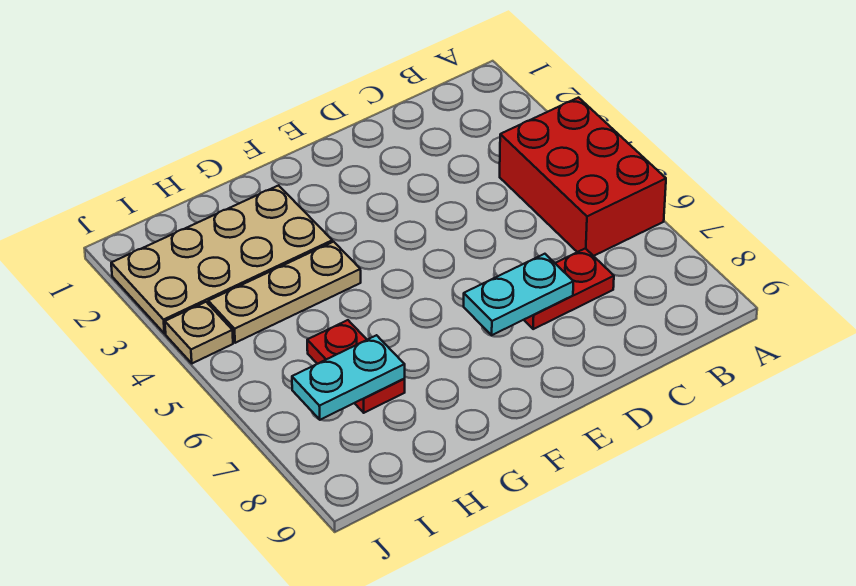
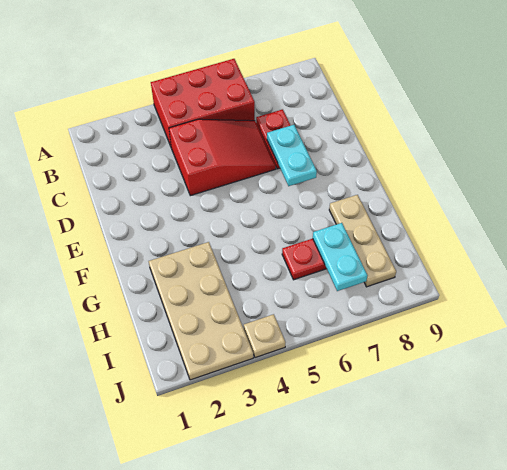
none -> red 2x3 slope [169,119,276,196]
tan 1x3 plate [208,242,361,343] -> tan 1x3 plate moved to [329,195,396,287]

